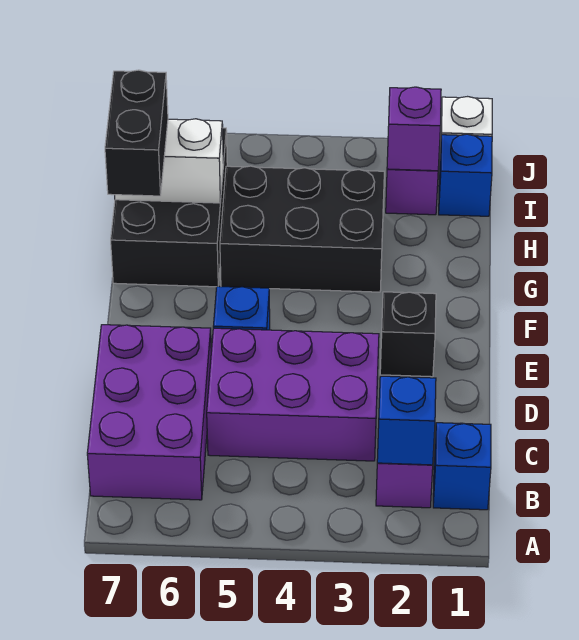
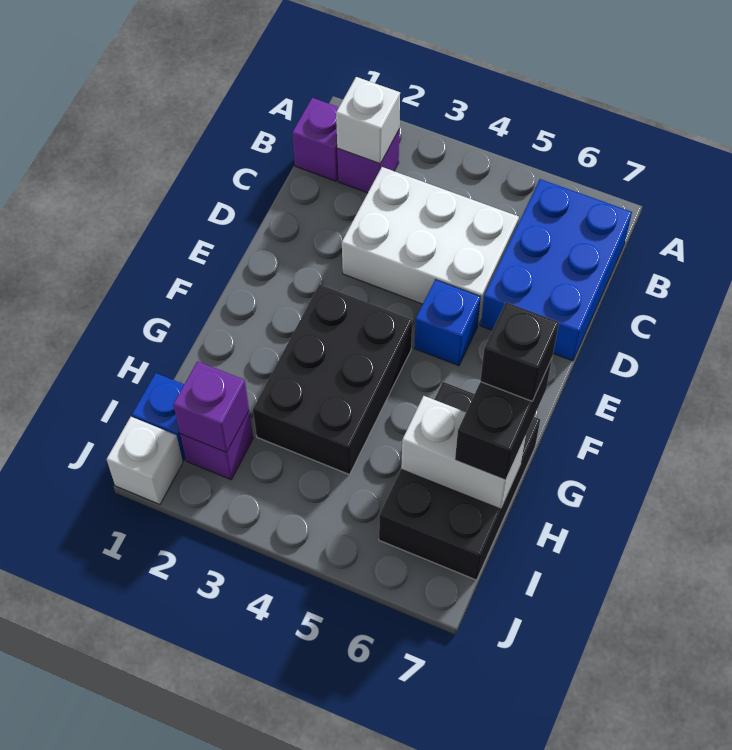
blue 1x1 brick [433,423,491,510] -> purple 1x1 brick [292,98,339,181]
blue 1x1 brick [377,376,436,465] -> white 1x1 brick [336,77,400,164]
purple 2x3 brick [87,325,211,500] -> blue 2x3 brick [481,179,632,361]
purple 2x3 brick [207,328,379,461] -> white 2x3 brick [342,167,519,325]
black 1x1 brick [380,292,436,377] -> black 1x1 brick moved to [480,302,559,401]
black 2x3 brick [220,166,384,292] -> black 2x3 brick turned to [253,284,412,475]

